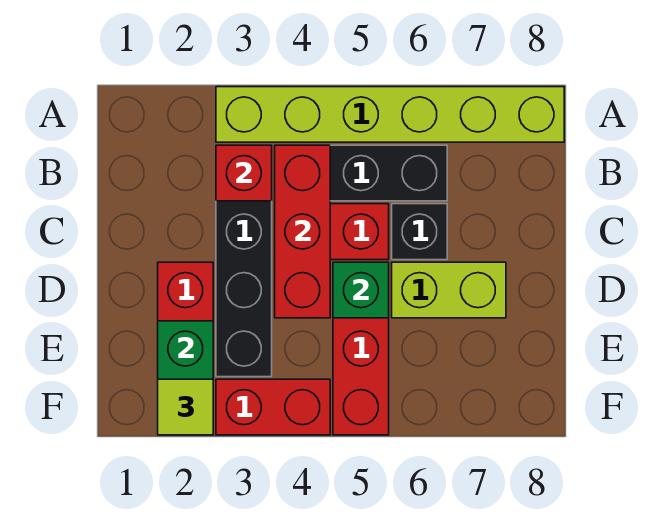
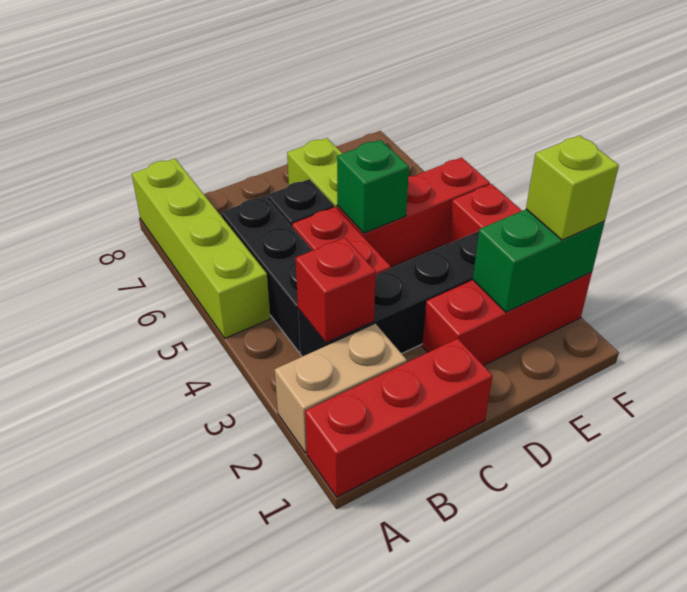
none -> tan 1x2 brick [275,324,407,453]
lime 1x6 brick [216,87,564,142] -> lime 1x4 brick [132,159,270,338]
red 1x3 brick [275,145,330,318] -> red 1x3 brick moved to [305,338,492,497]
lime 1x1 tile [158,379,213,435] -> lime 1x1 brick [526,135,619,240]

